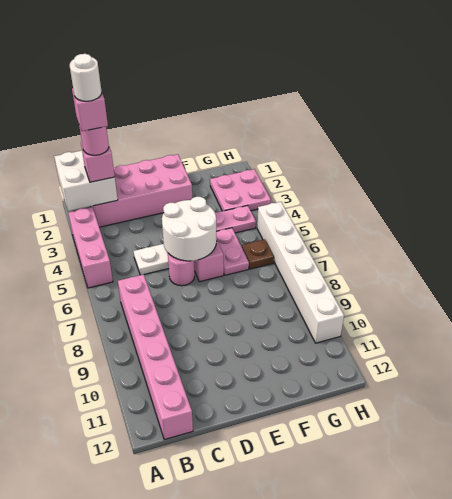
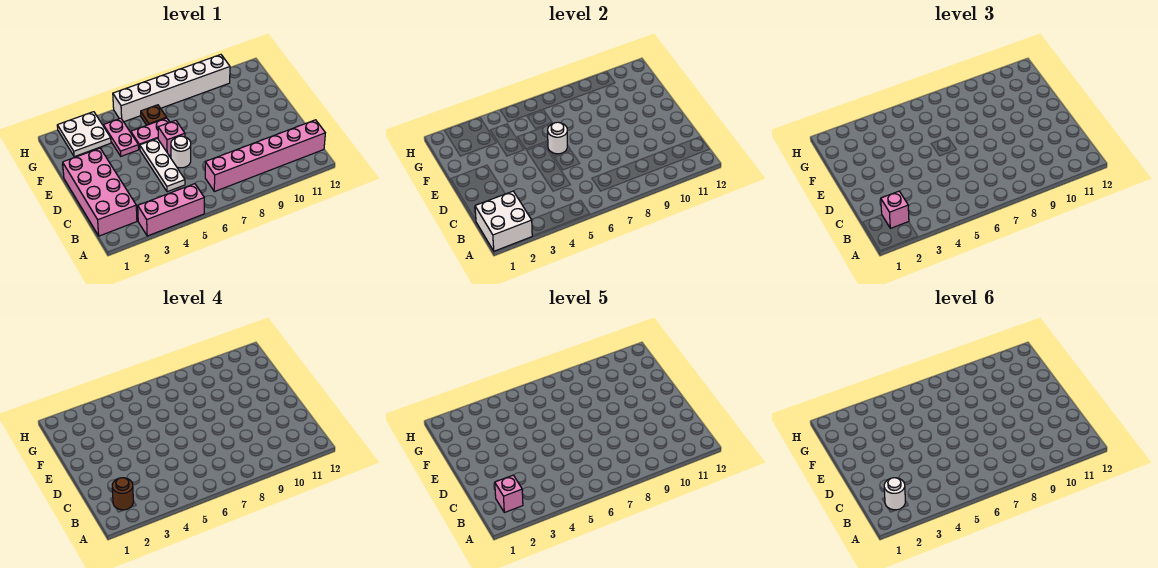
pink 1x1 round brick [79,125,109,155] -> brown 1x1 round brick [112,478,133,510]
white 2x2 round brick [162,197,217,261] -> white 1x1 round brick [548,122,567,154]
pink 1x1 round brick [168,253,195,286] -> white 1x1 round brick [171,136,191,168]
pink 2x2 plate [210,169,271,211] -> white 2x2 plate [57,112,111,157]

